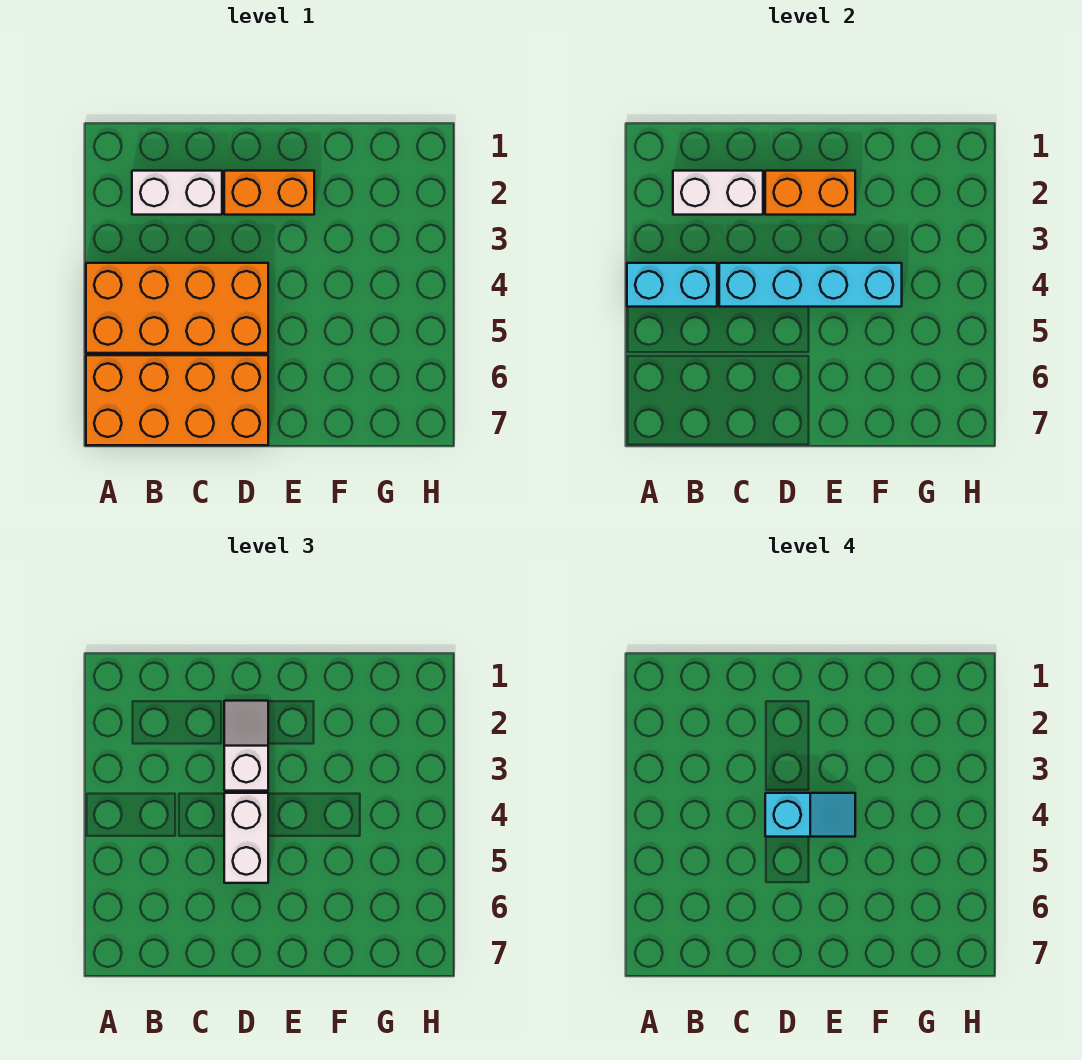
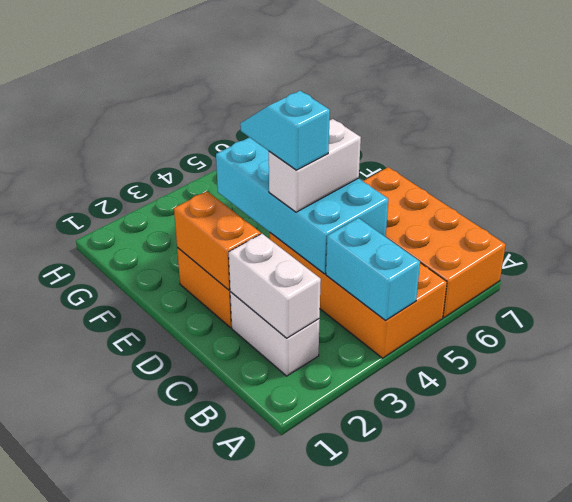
cyan 1x4 brick [719,263,902,307] -> cyan 2x4 brick [216,137,388,274]
white 1x2 slope [224,701,268,791] -> none

